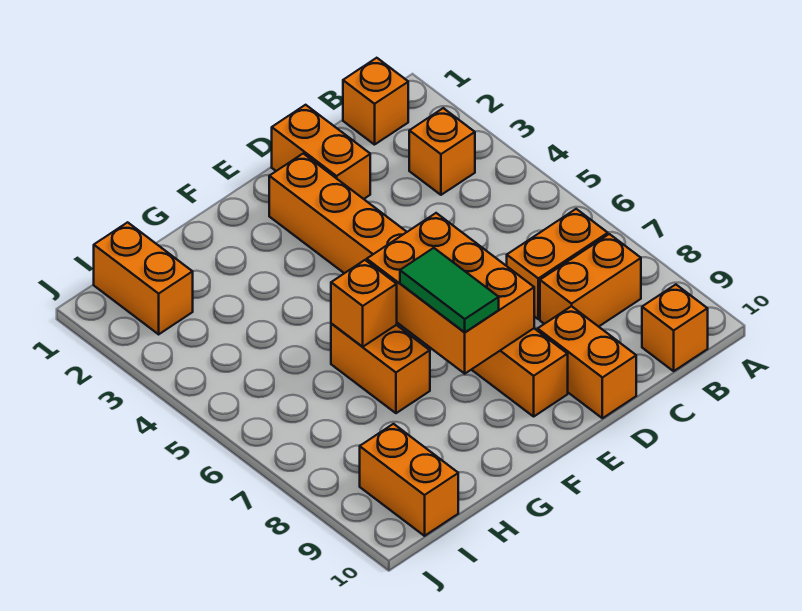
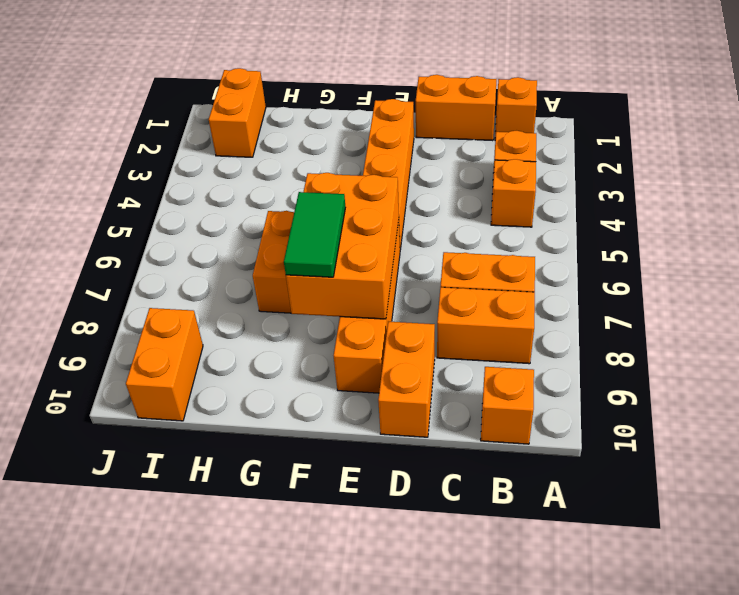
orange 1x2 brick [272,105,370,199] -> orange 1x2 brick turned to [416,75,496,141]
orange 1x1 brick [331,260,397,347] -> orange 1x1 brick moved to [491,159,536,227]

